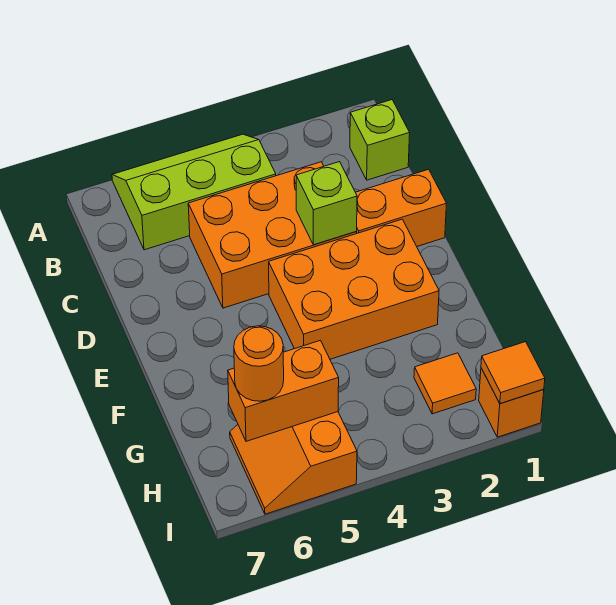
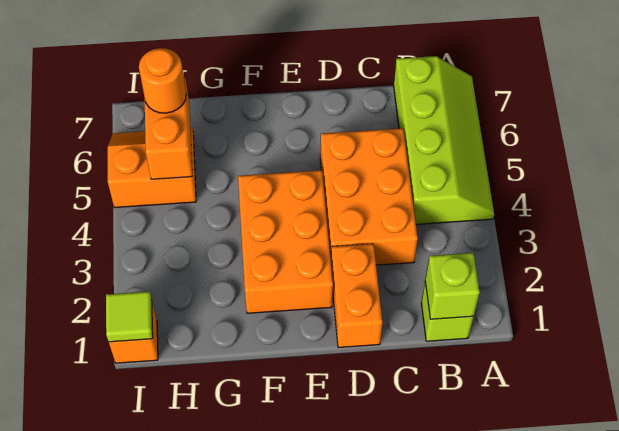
lime 2x3 slope [112,134,276,250] -> lime 2x4 slope [394,56,494,224]
lime 1x1 brick [296,162,357,245] -> lime 1x1 brick moved to [425,253,480,319]
orange 1x1 tile [414,353,476,414] -> none
orange 1x1 tile [481,342,545,404] -> lime 1x1 tile [106,291,153,342]

